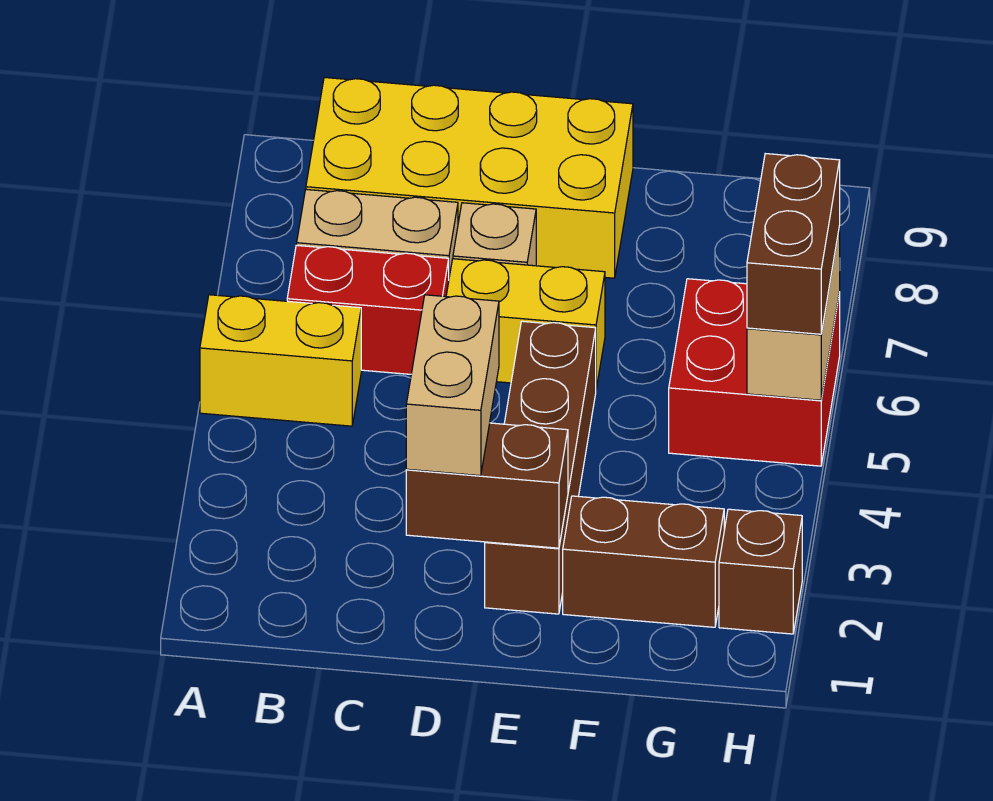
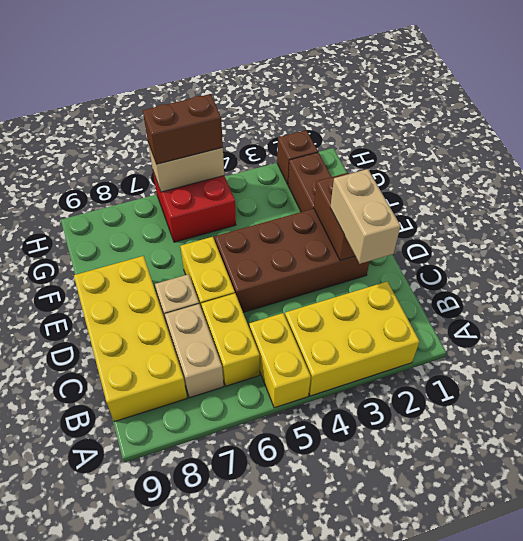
none -> yellow 2x3 brick [285,281,420,396]
red 1x2 brick [287,245,449,374] -> yellow 1x2 brick [201,293,260,386]
tan 1x2 brick [406,295,499,476] -> tan 1x2 brick turned to [330,169,400,264]
brown 1x4 brick [485,321,596,614] -> brown 2x4 brick [215,209,370,312]

